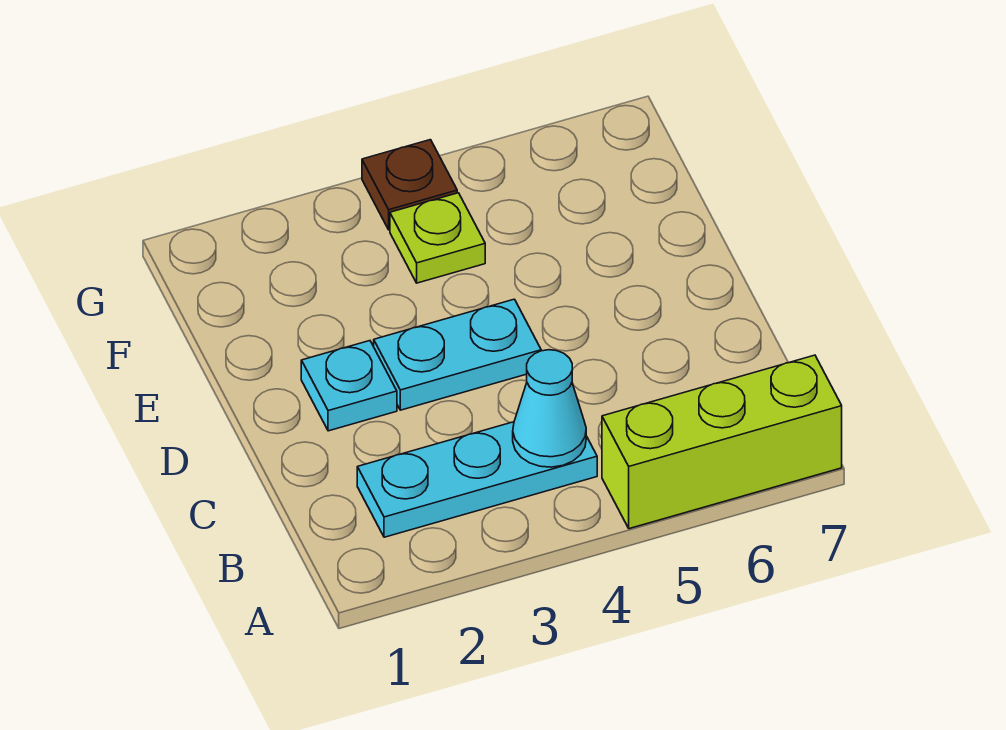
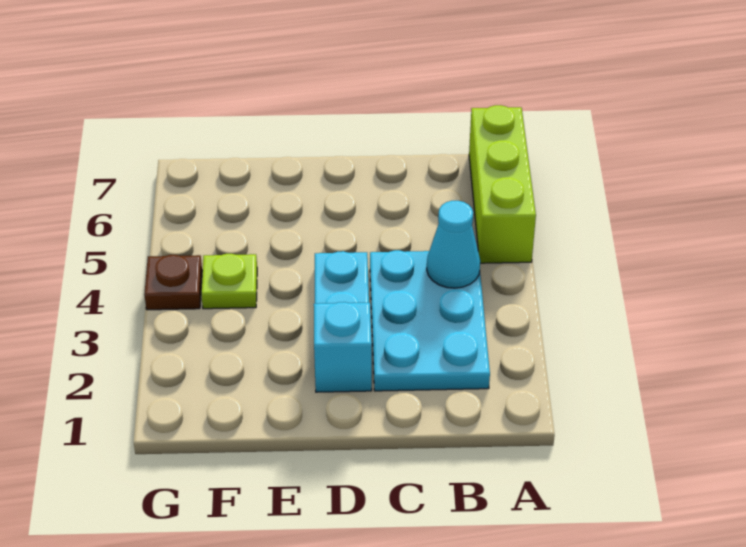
cyan 1x3 plate [357,422,597,537] -> cyan 2x3 plate [370,250,490,391]
cyan 1x1 plate [301,341,397,431] -> cyan 1x1 brick [314,302,372,392]

